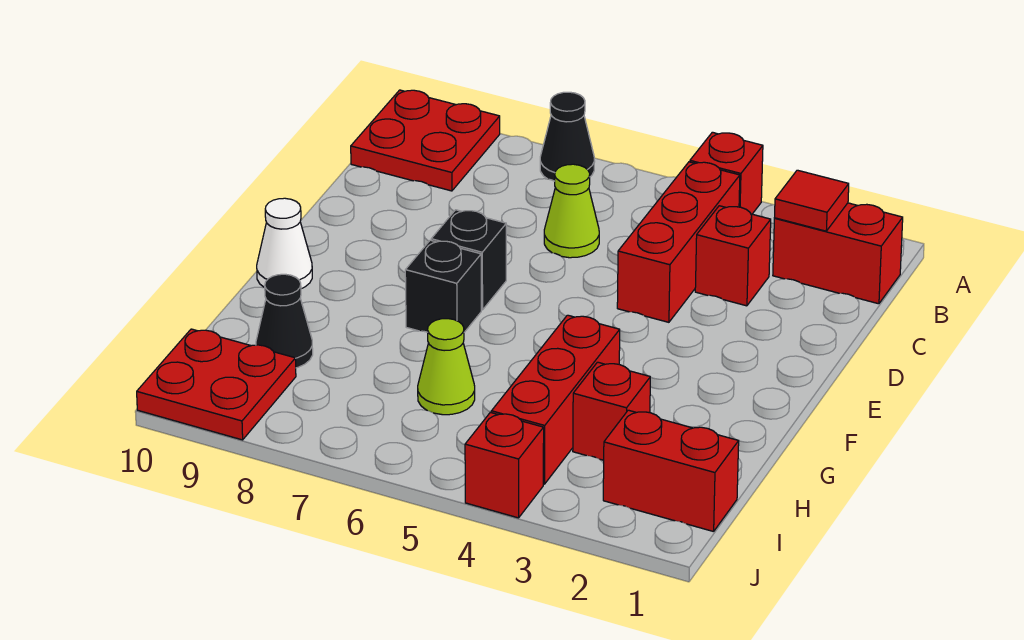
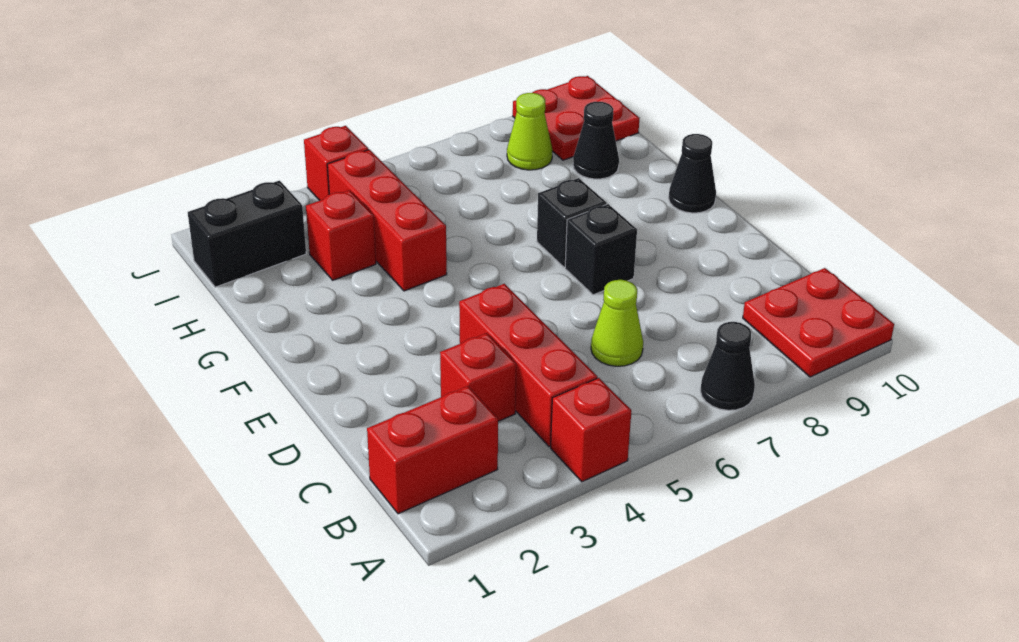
red 1x1 tile [775,170,849,231] -> none
white 1x1 cone [257,198,312,289] -> black 1x1 cone [669,134,716,213]
lime 1x1 cone [418,319,475,415] -> lime 1x1 cone moved to [507,93,553,170]
red 1x2 brick [603,410,739,532] -> black 1x2 brick [188,181,306,287]

